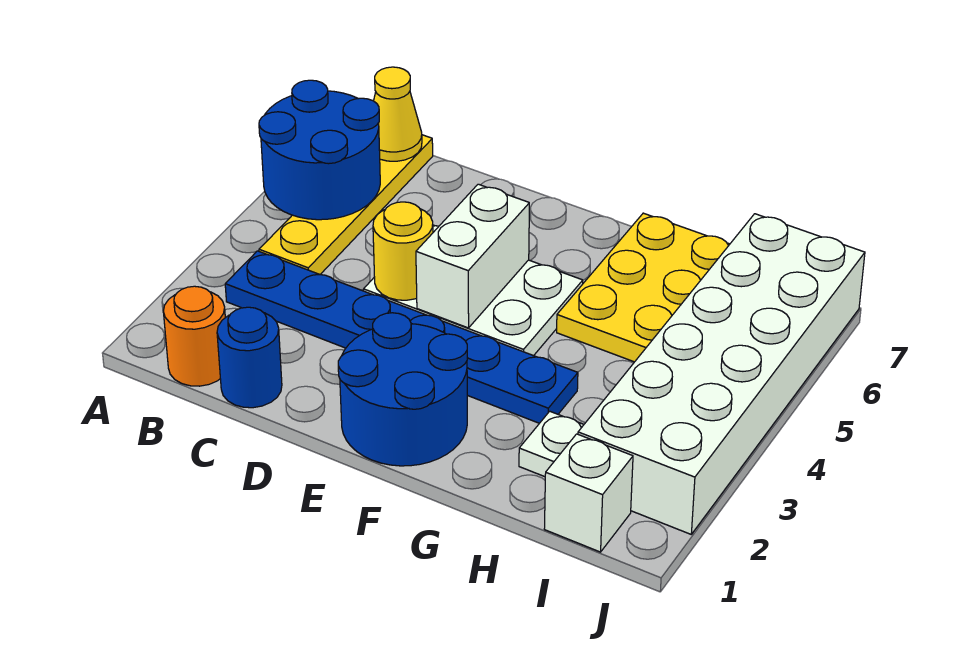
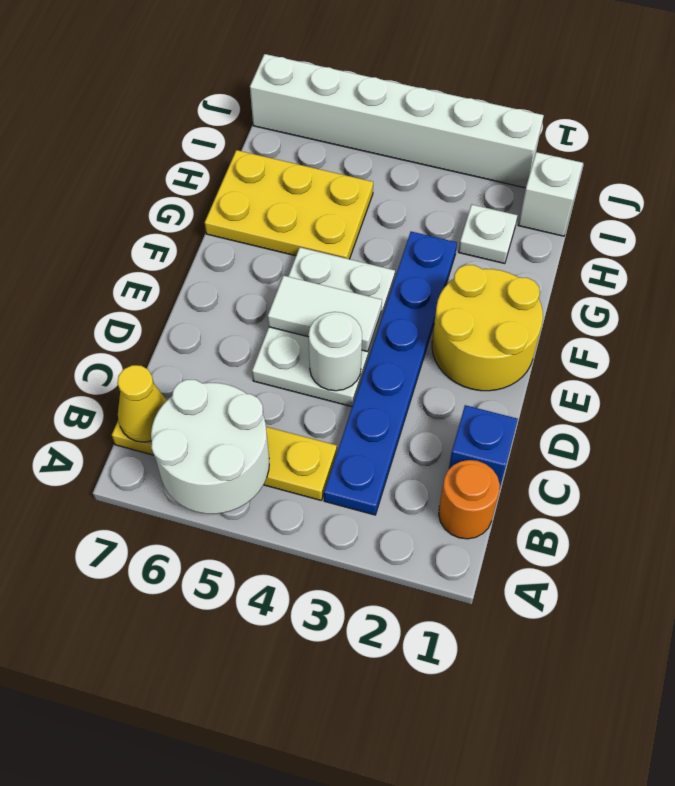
blue 2x2 round brick [259,80,380,220] -> white 2x2 round brick [151,380,269,514]
blue 1x1 round brick [217,307,282,408] -> blue 1x1 brick [449,405,518,490]
yellow 1x1 round brick [373,202,433,300] -> white 1x1 round brick [309,312,362,391]
blue 2x2 round brick [338,313,467,466] -> yellow 2x2 round brick [432,265,543,391]
white 1x2 brick [416,184,529,328] -> white 1x2 tile [268,276,382,352]
white 2x6 brick [578,214,865,534] -> white 1x6 brick [250,54,544,188]

